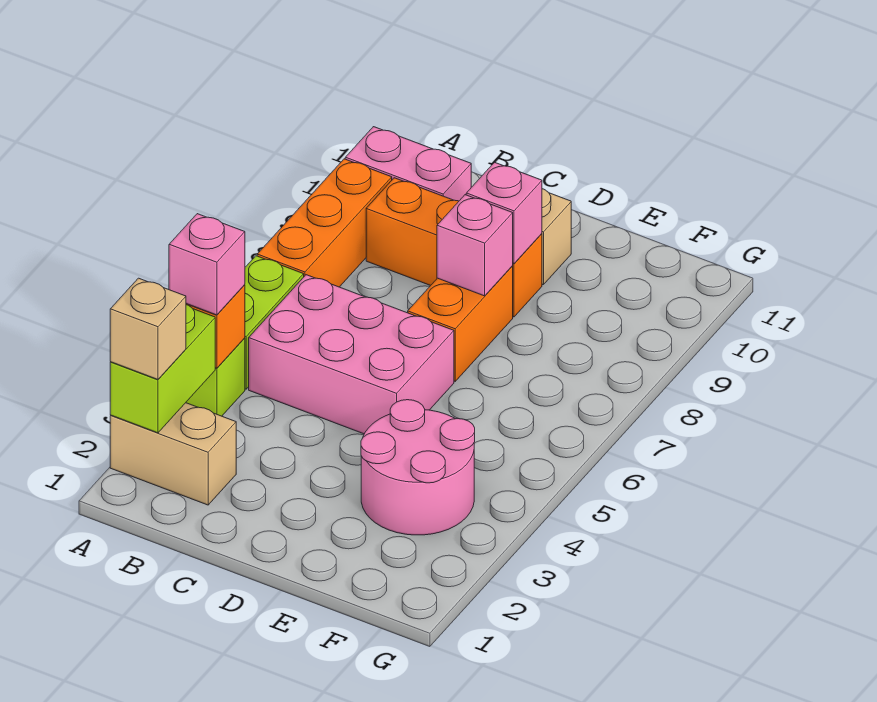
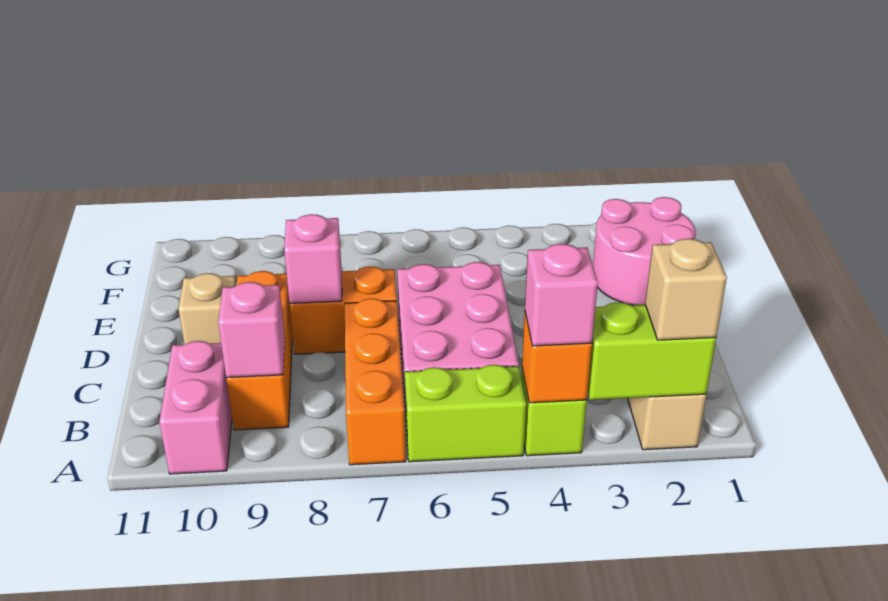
orange 1x3 brick [257,159,392,287] -> orange 1x3 brick turned to [345,298,406,465]
pink 1x1 brick [466,162,542,264] -> pink 1x1 brick moved to [218,282,285,378]
pink 2x2 round brick [361,400,475,535] -> pink 2x2 round brick moved to [593,197,696,305]

